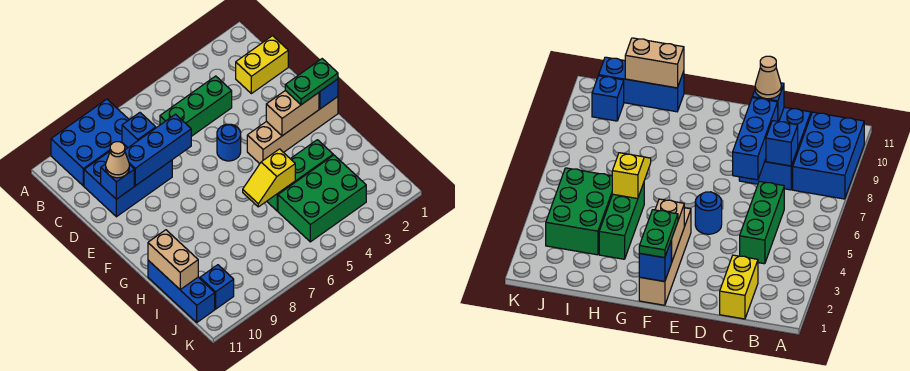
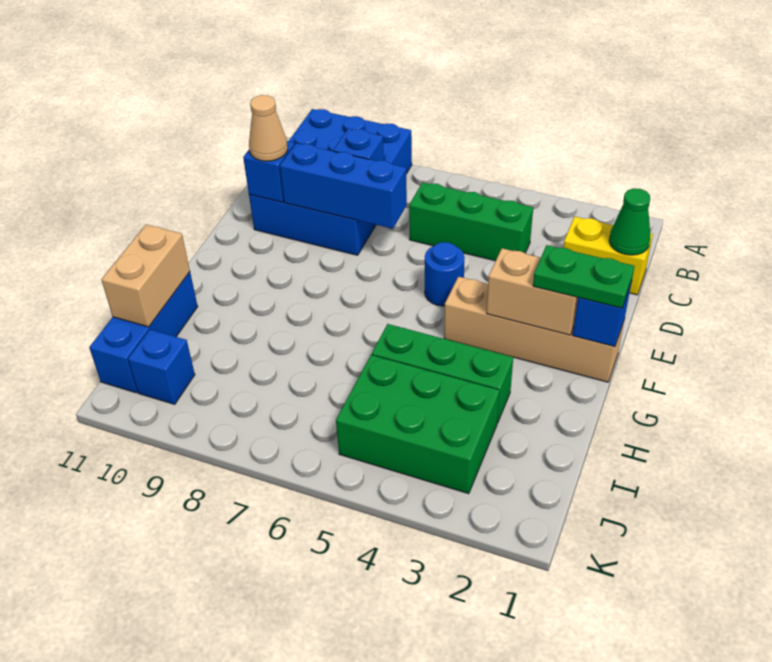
none -> green 1x1 cone [609,188,650,255]
yellow 1x2 slope [243,149,295,207] -> none

